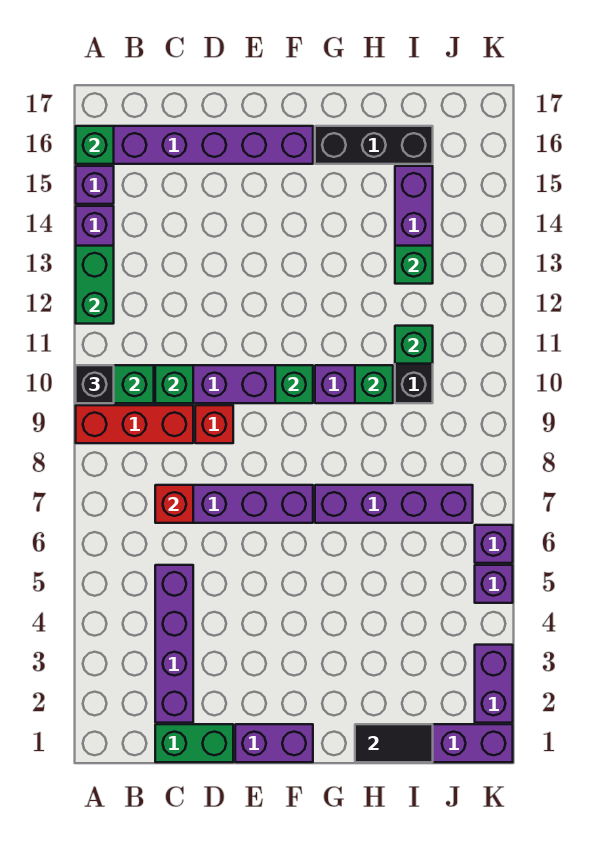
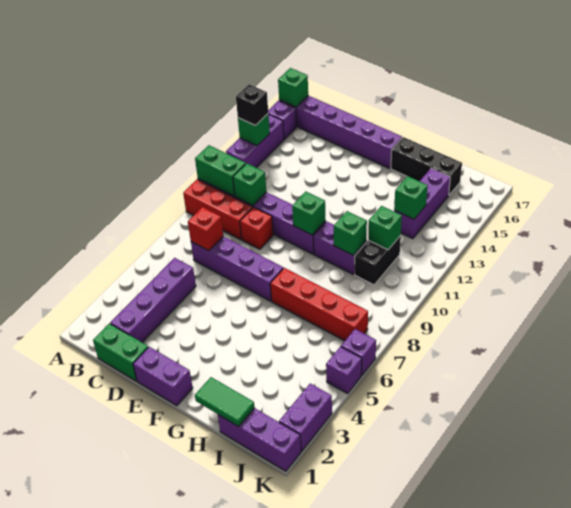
black 1x1 brick [76,365,114,403] -> black 1x1 brick moved to [236,84,268,125]
green 1x2 brick [76,246,114,324] -> green 1x1 brick [238,114,270,146]
purple 1x4 brick [315,485,473,523] -> red 1x4 brick [270,268,368,341]
black 1x2 tile [355,724,433,762] -> green 1x2 tile [195,377,255,427]

